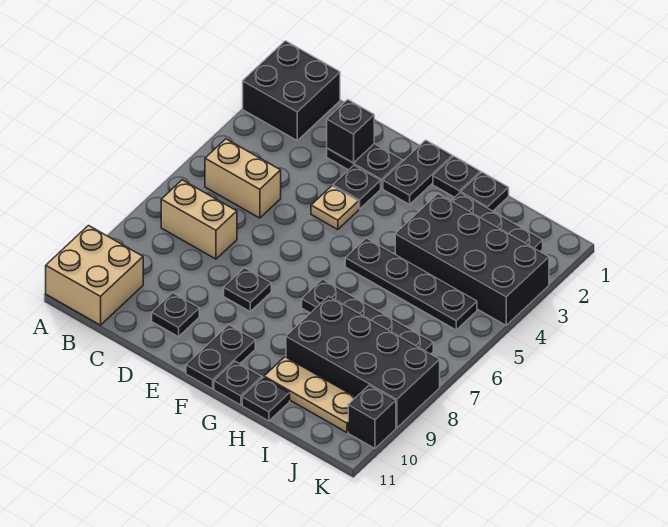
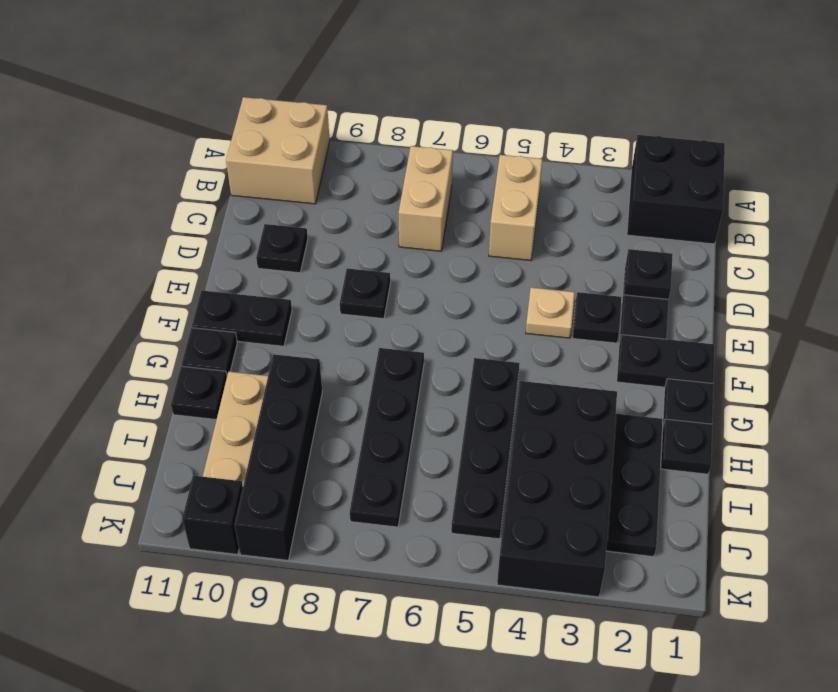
black 1x1 brick [327,100,374,163] -> black 1x1 plate [624,249,673,299]
black 2x4 brick [286,296,440,428] -> black 1x4 brick [235,354,322,560]

